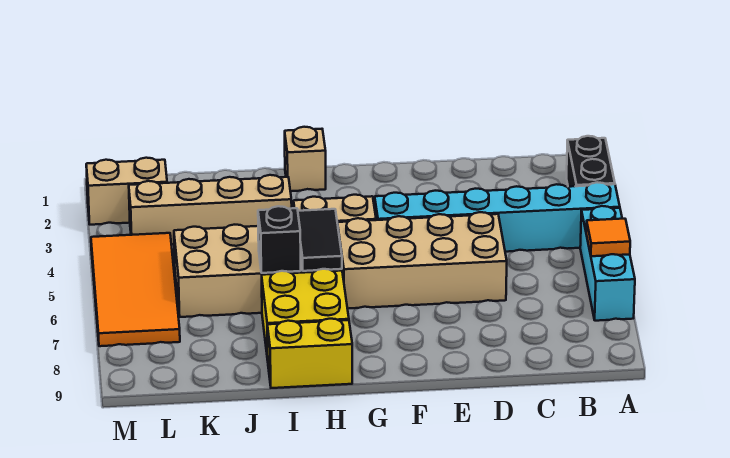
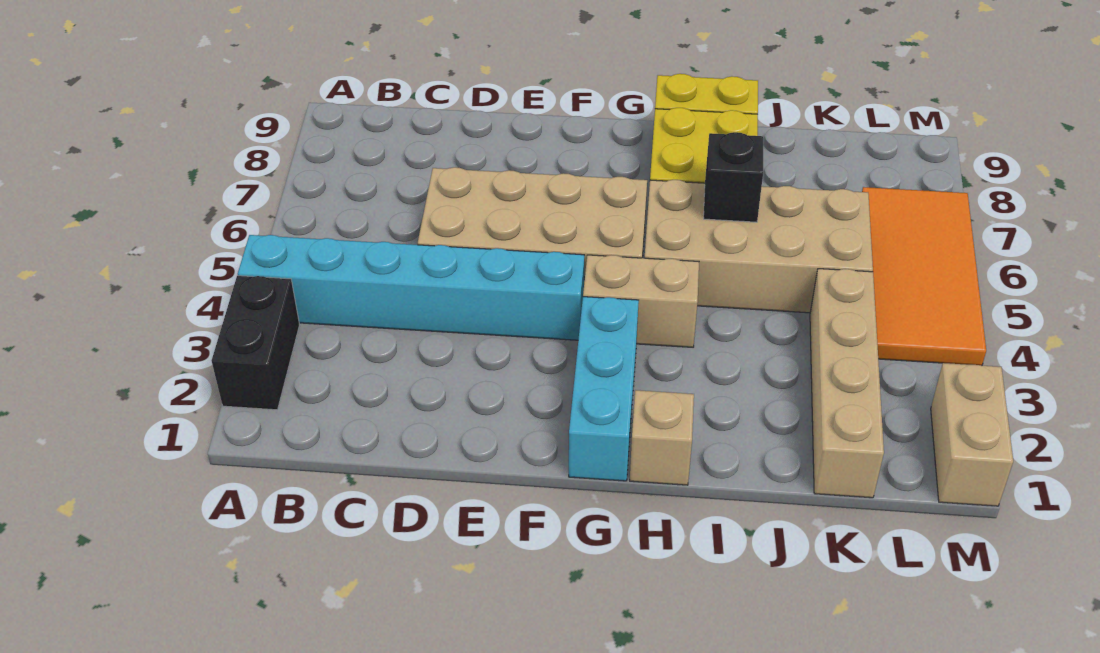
cyan 1x3 brick [580,206,635,321] -> cyan 1x3 brick moved to [569,297,639,481]
orange 1x1 tile [586,219,630,256] -> none
black 1x2 tile [298,209,342,271] -> none
tan 1x4 brick [129,175,292,244] -> tan 1x4 brick turned to [810,269,884,498]
tan 1x2 brick [86,158,167,225] -> tan 1x2 brick turned to [931,363,1013,506]

